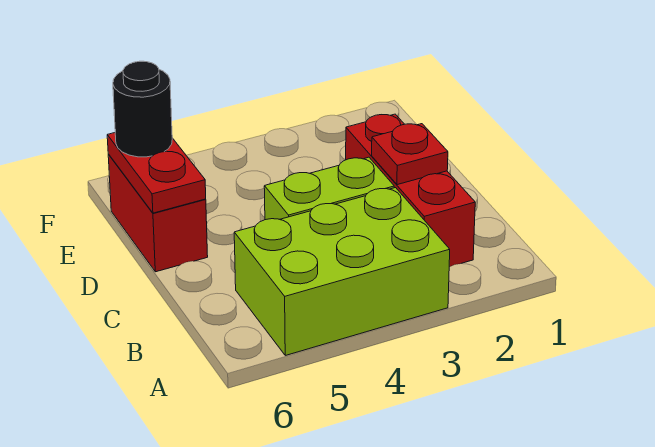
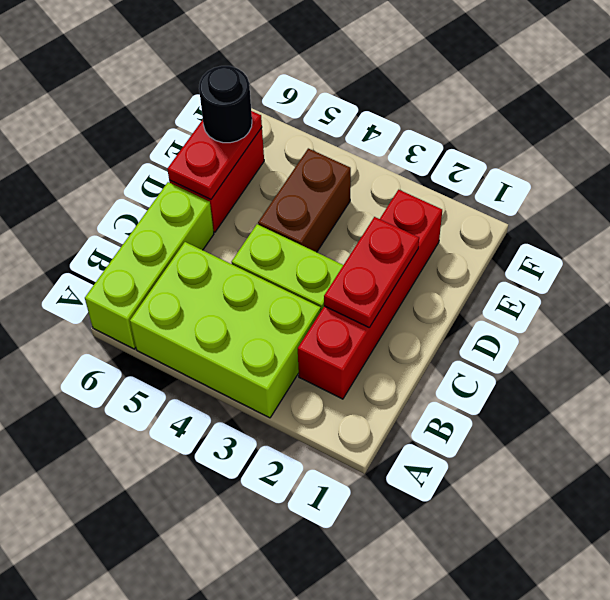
none -> lime 1x3 brick [85,182,214,349]
red 1x3 brick [346,114,475,267] -> red 1x4 brick [298,190,442,399]
red 1x1 plate [372,124,448,185] -> red 1x2 plate [324,217,419,327]
none -> brown 1x2 brick [258,148,351,252]

